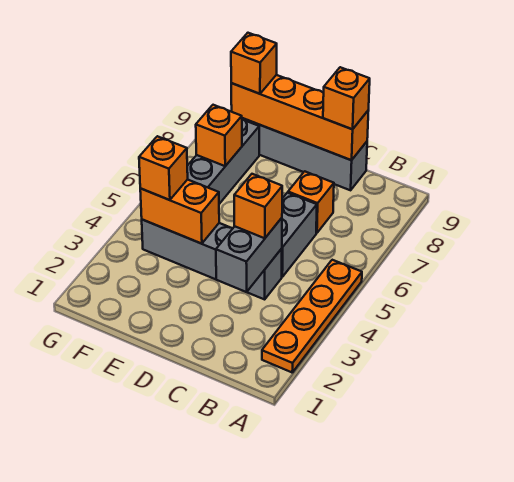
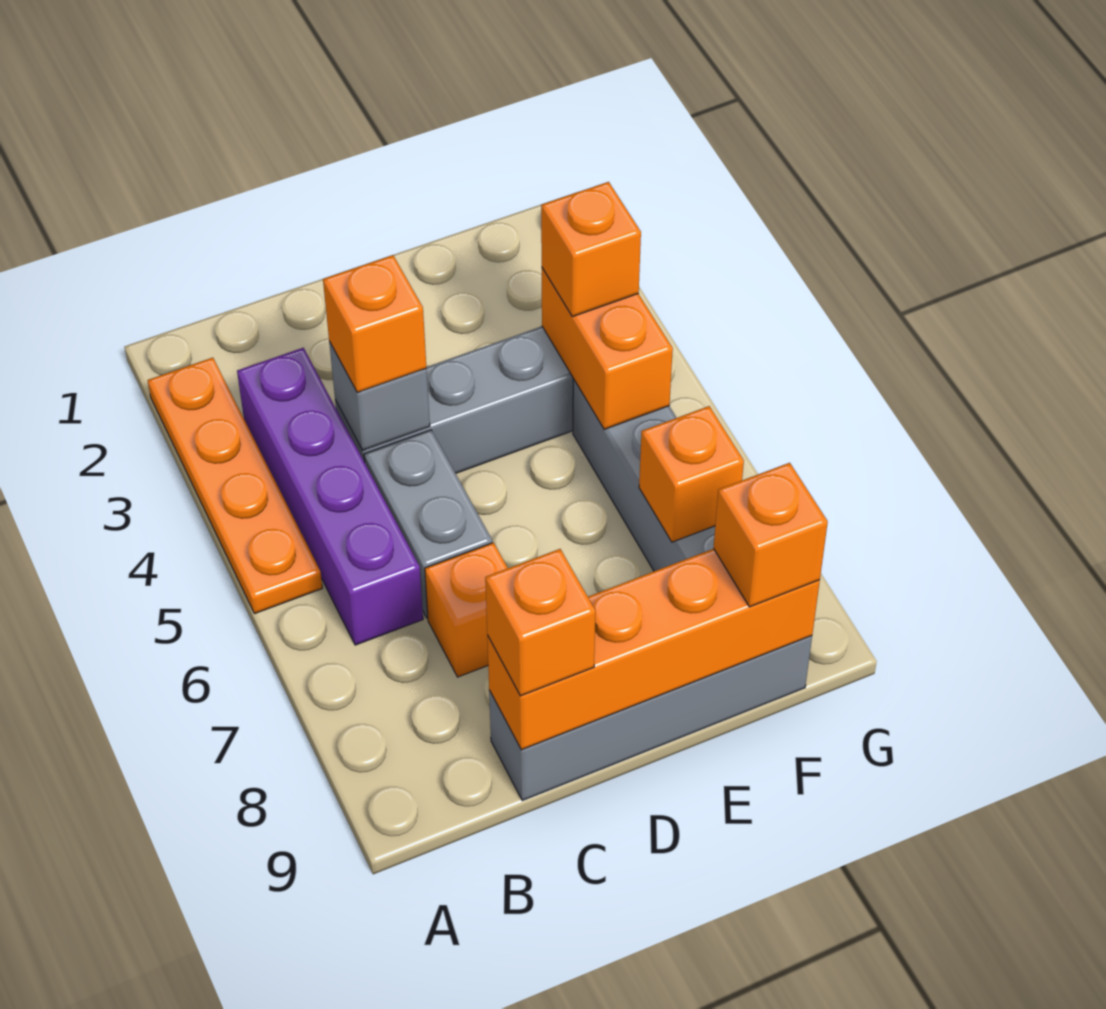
none -> purple 1x4 brick [237,348,423,645]
grey 1x2 brick [216,218,282,292] -> grey 1x1 brick [329,341,430,450]
orange 1x2 brick [140,179,219,244] -> orange 1x2 brick turned to [542,268,673,429]

